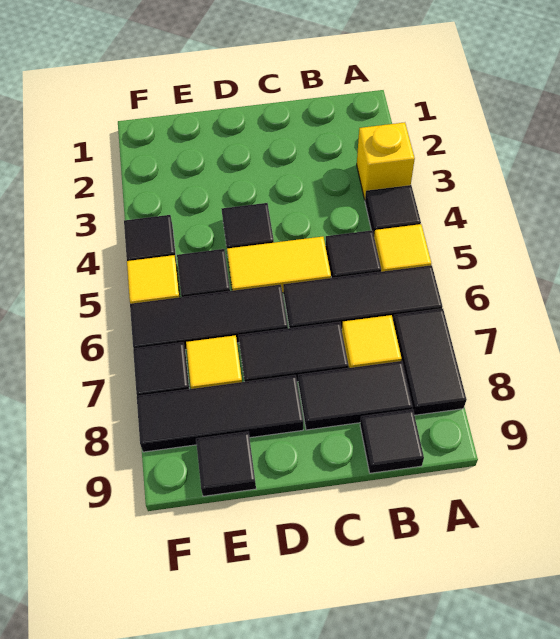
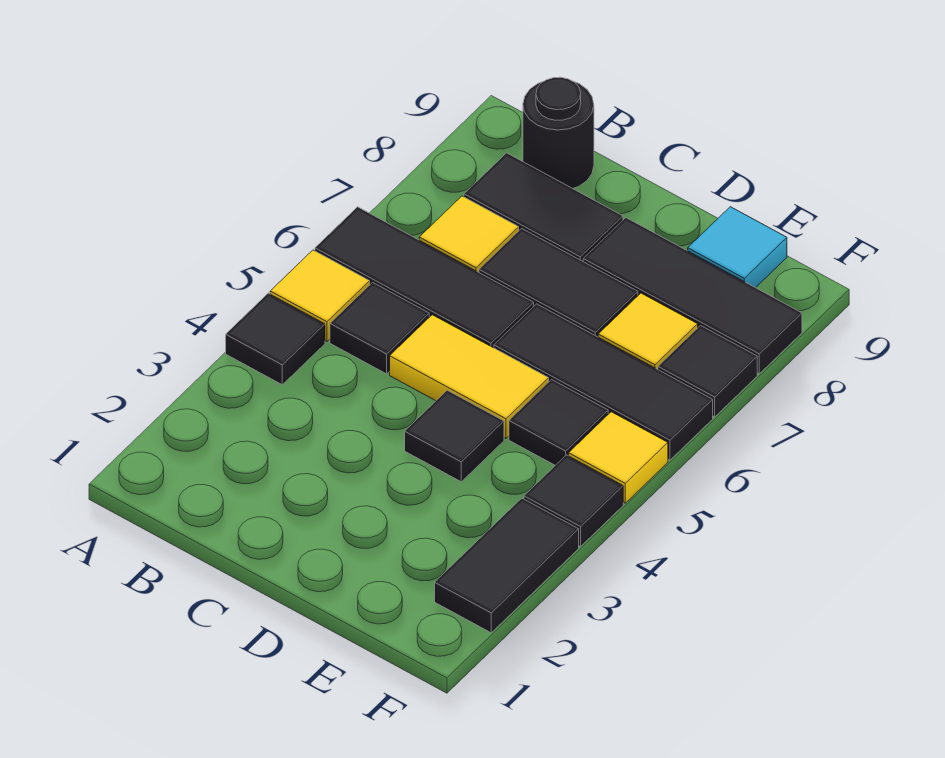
yellow 1x1 brick [357,122,415,200] -> none
black 1x2 tile [393,308,467,415] -> black 1x2 tile moved to [435,498,579,633]
black 1x1 tile [360,409,424,473] -> black 1x1 round brick [523,77,594,189]
black 1x1 tile [196,432,256,496] -> cyan 1x1 tile [688,207,787,288]

